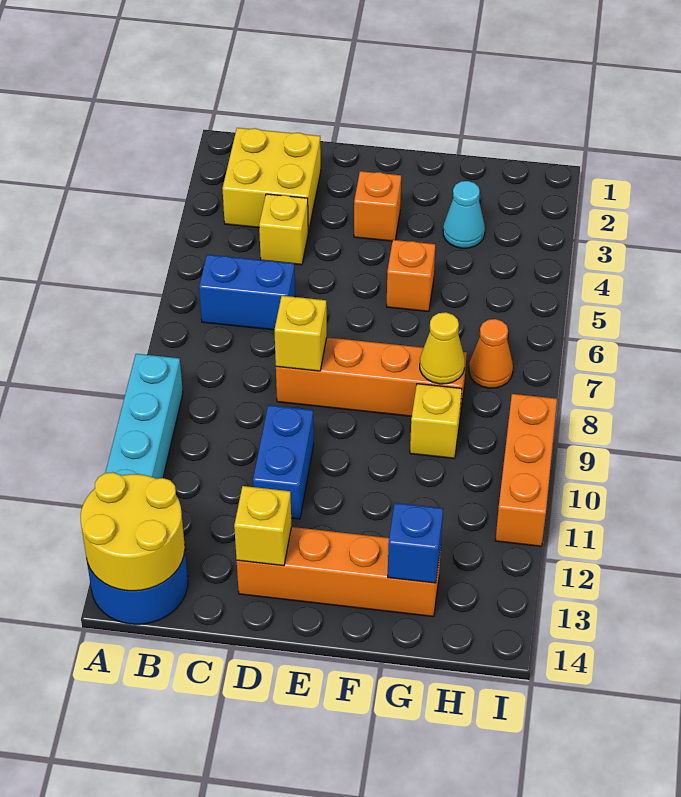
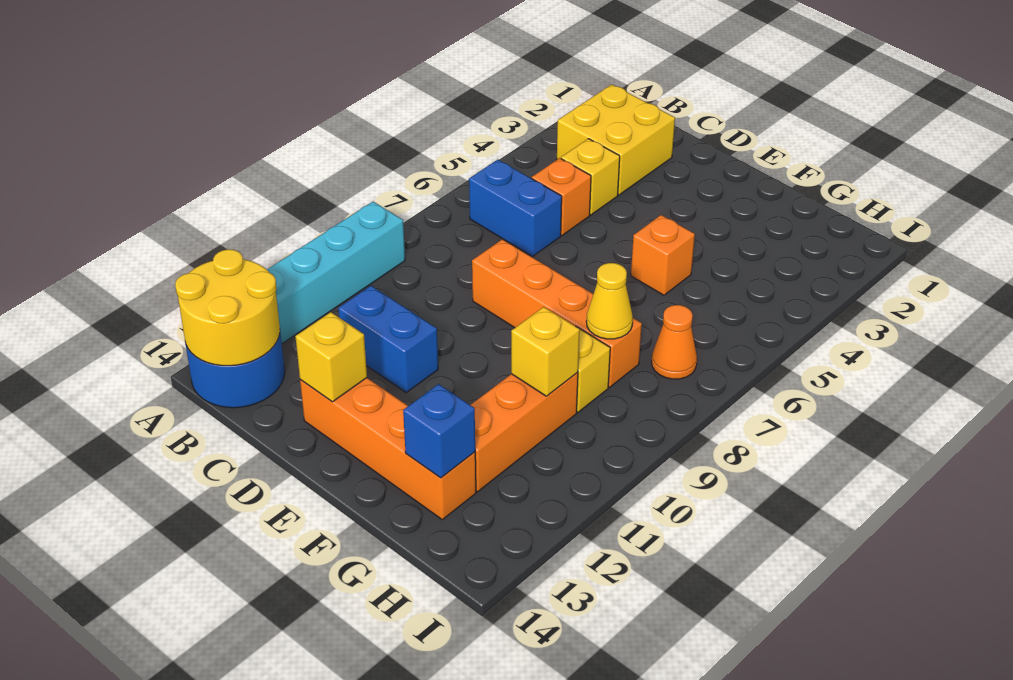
yellow 1x1 brick [274,296,327,371] -> yellow 1x1 brick moved to [511,307,580,396]
blue 1x2 brick [253,405,314,519] -> blue 1x2 brick turned to [338,286,438,392]
orange 1x1 brick [354,171,401,241] -> orange 1x1 brick moved to [532,158,591,235]
cyan 1x1 cone [443,181,485,248] -> none
orange 1x3 brick [495,394,557,546] -> orange 1x3 brick moved to [471,372,578,492]

